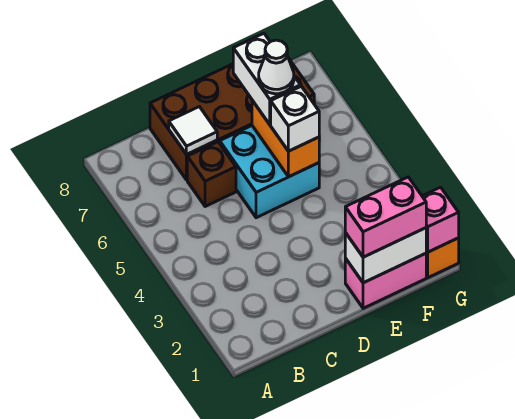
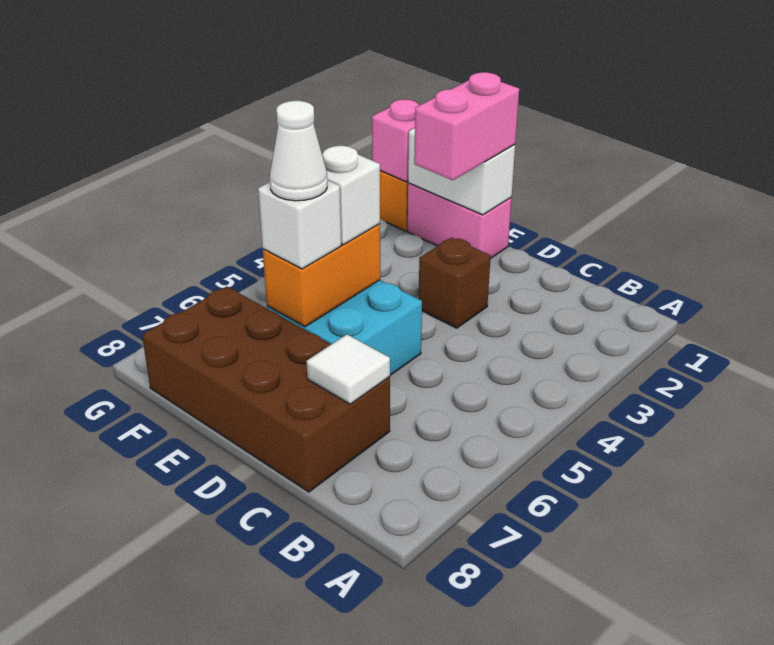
brown 1x1 brick [187,142,236,207] -> brown 1x1 brick moved to [419,238,491,328]
pink 1x2 brick [345,177,426,257] -> pink 1x2 brick turned to [414,72,519,180]
white 1x2 brick [233,33,301,124] -> white 1x1 brick [258,180,341,269]

